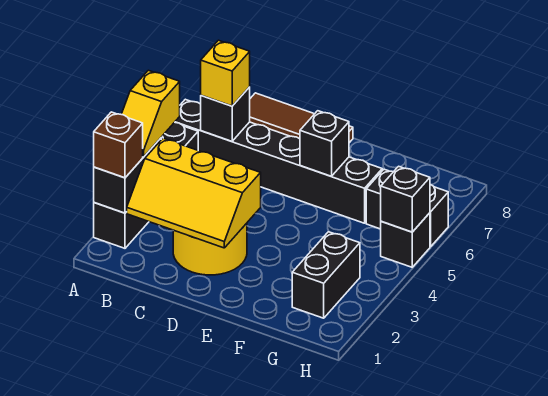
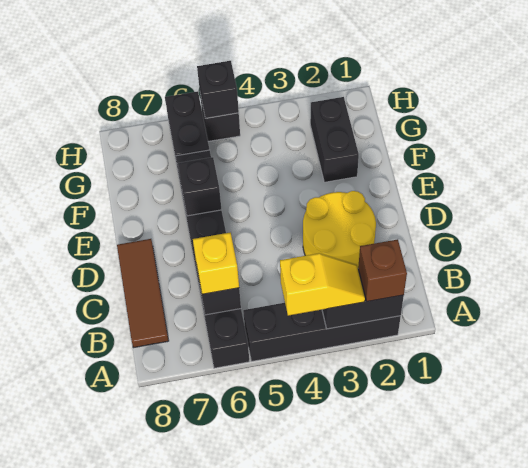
yellow 2x3 slope [127,138,261,248] -> none
black 1x2 brick [292,232,360,318] -> black 1x2 brick turned to [310,97,359,182]

